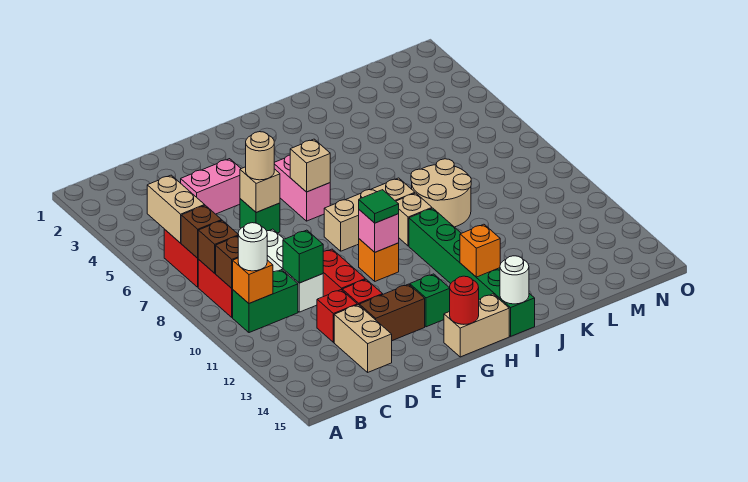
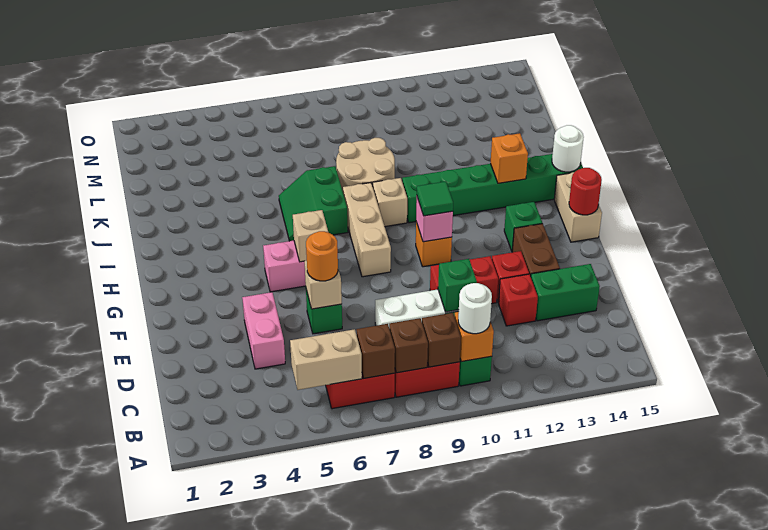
tan 1x2 brick [334,305,392,372] -> green 1x2 brick [531,264,600,321]
tan 1x1 round brick [246,132,274,180] -> orange 1x1 round brick [306,231,338,281]
none -> green 2x2 slope [279,166,348,241]

